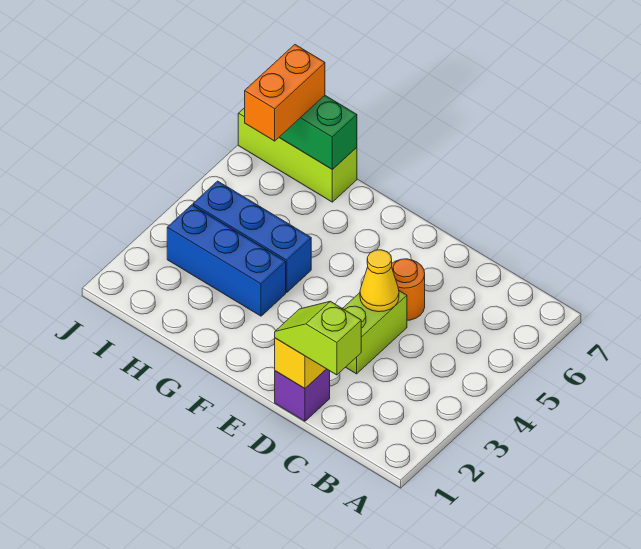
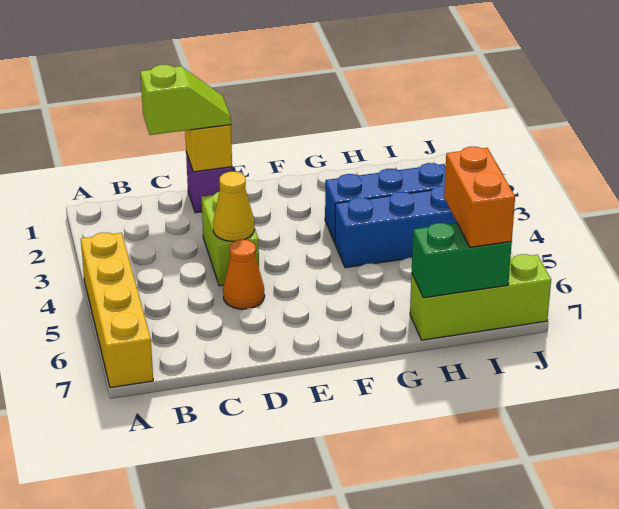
none -> yellow 1x4 brick [81,232,153,388]
orange 1x1 round brick [392,259,425,320] -> orange 1x1 cone [223,240,265,309]

